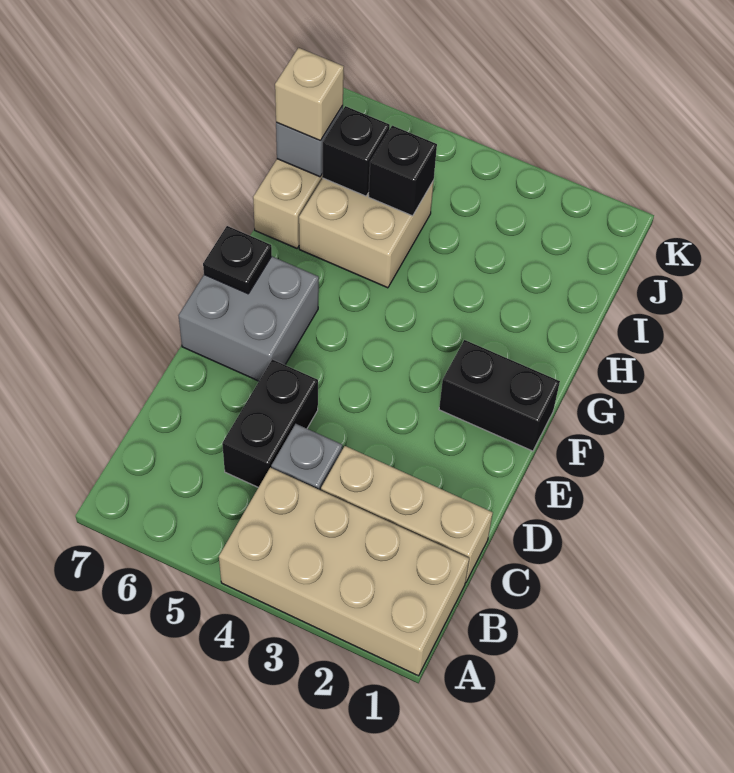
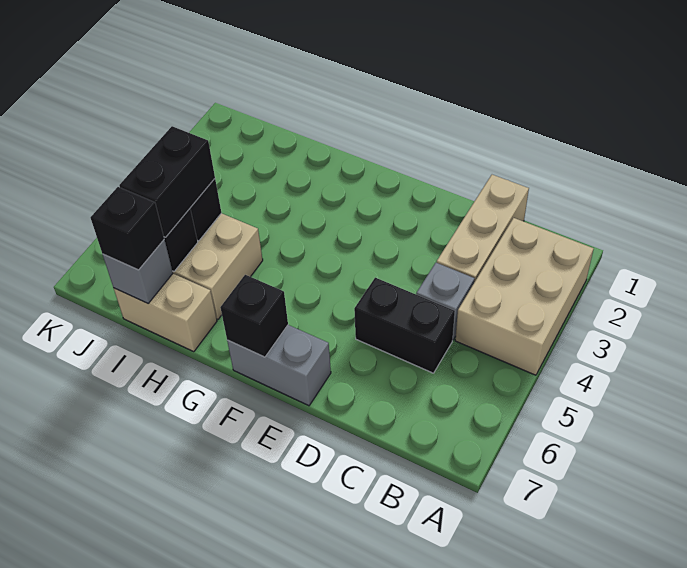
tan 2x4 brick [219,468,469,676] -> tan 2x3 brick [455,218,594,375]
grey 2x2 brick [179,256,319,381] -> grey 1x2 brick [227,325,331,406]
black 1x2 brick [439,340,560,451] -> black 1x2 brick moved to [119,126,215,237]
black 1x1 plate [203,226,272,294] -> black 1x1 brick [220,275,288,357]
tan 1x1 brick [275,48,344,141] -> black 1x1 brick [91,187,164,270]

